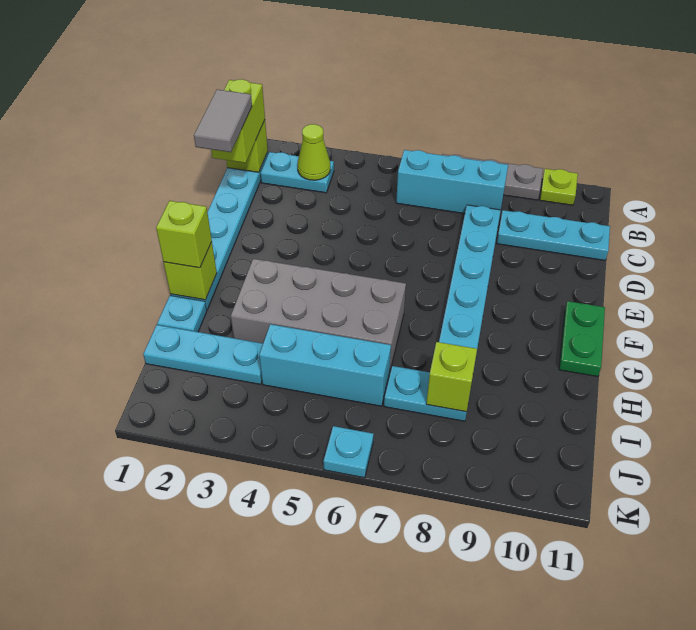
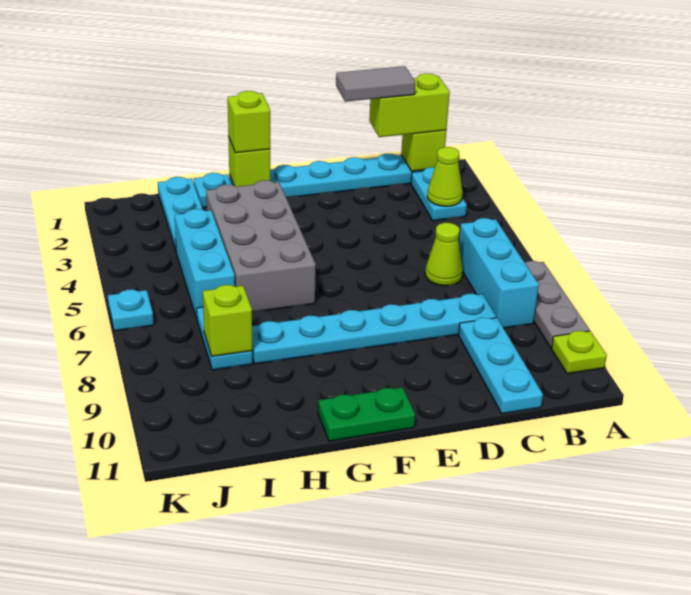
none -> lime 1x1 cone [425,223,463,286]

